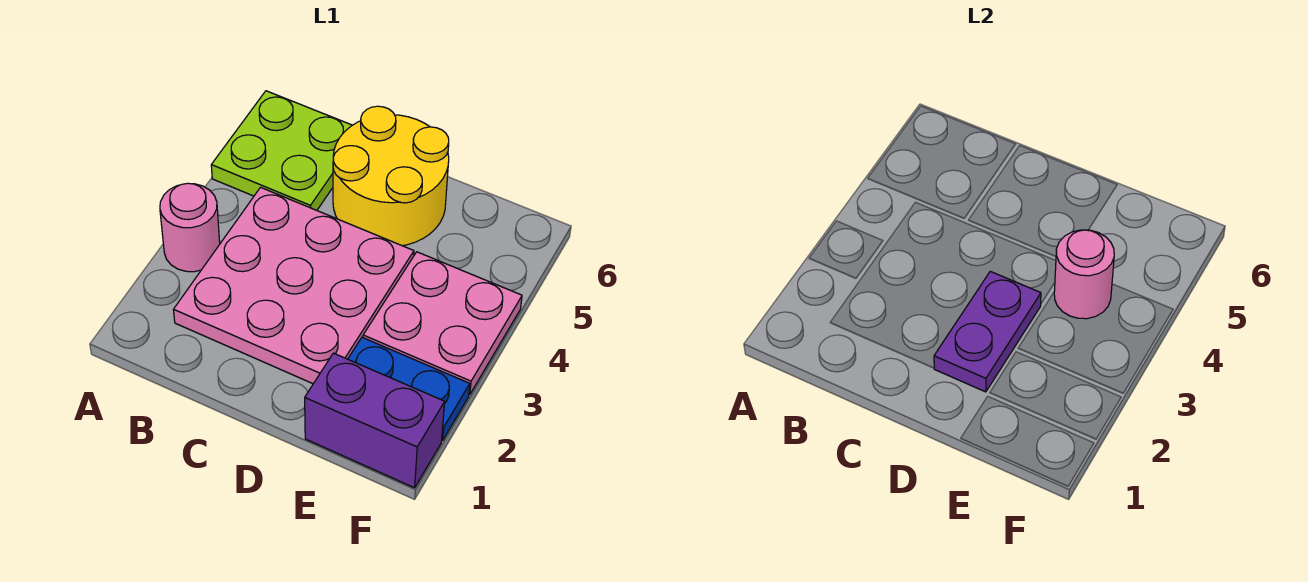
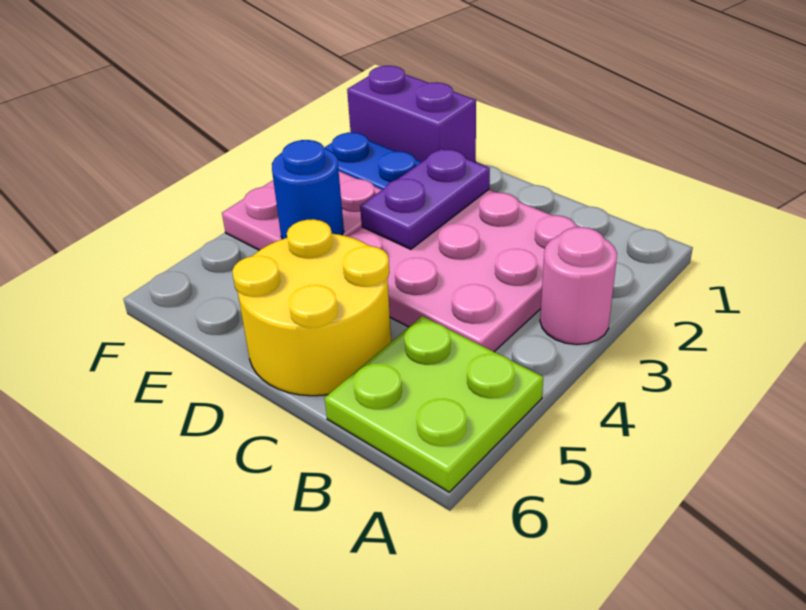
pink 1x1 round brick [1054,230,1114,319] -> blue 1x1 round brick [272,140,344,239]

